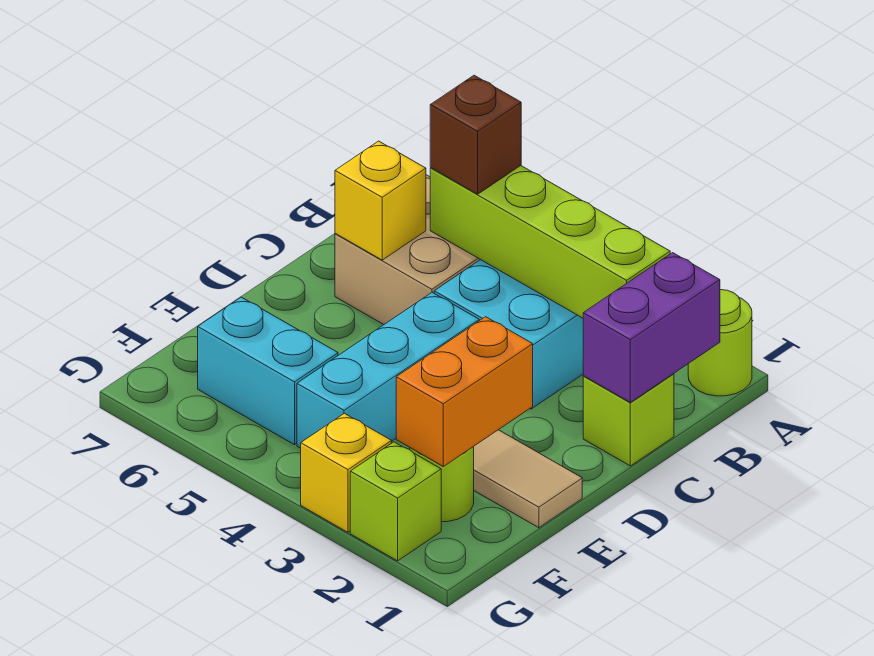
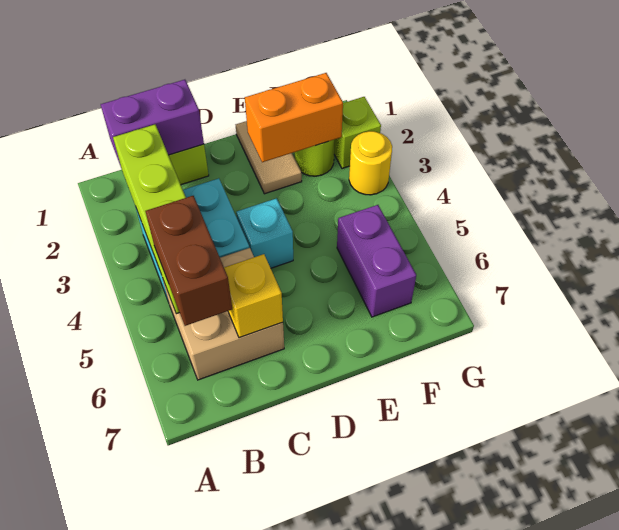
lime 1x1 round brick [688,290,752,396] -> none
brown 1x1 brick [430,75,521,194] -> brown 1x2 brick [145,196,232,326]
cyan 1x3 brick [297,293,479,448] -> cyan 1x1 brick [236,198,293,268]
cyan 1x2 brick [198,297,338,445] -> purple 1x2 brick [337,205,416,317]
yellow 1x1 brick [301,413,392,532] -> yellow 1x1 round brick [349,131,392,195]

